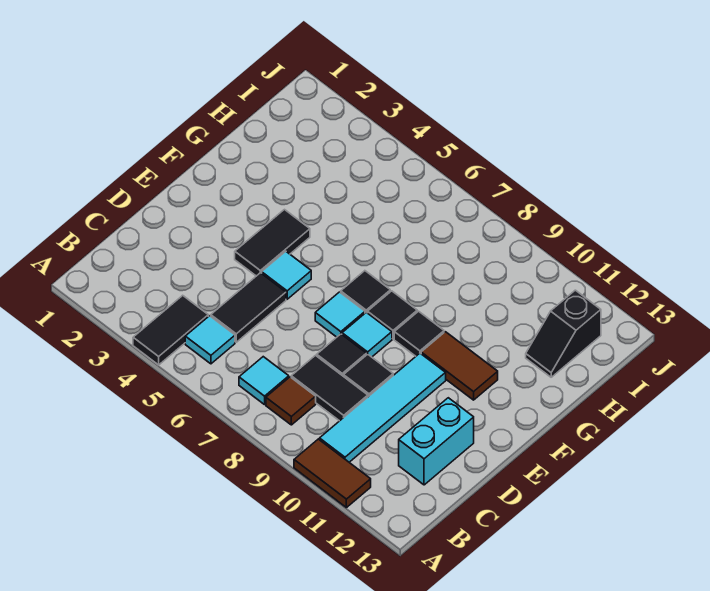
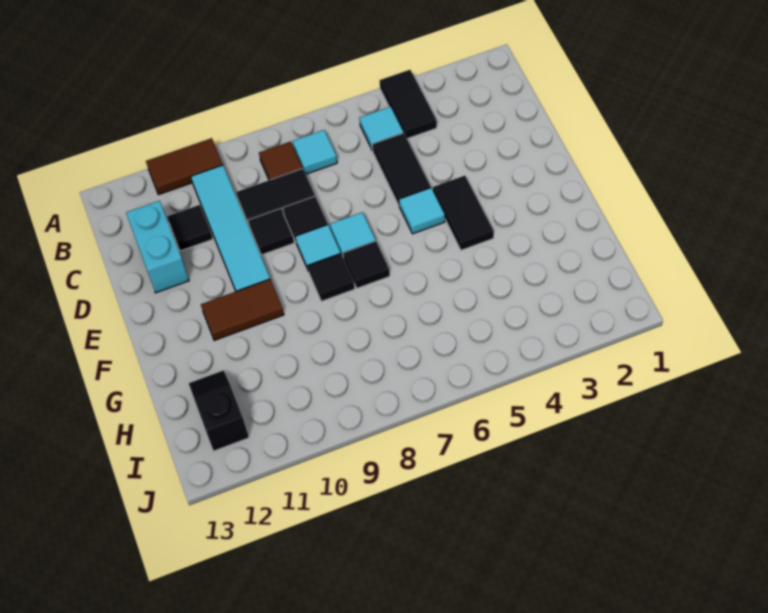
black 1x1 tile [394,311,444,356] -> black 1x1 tile moved to [167,205,213,251]

